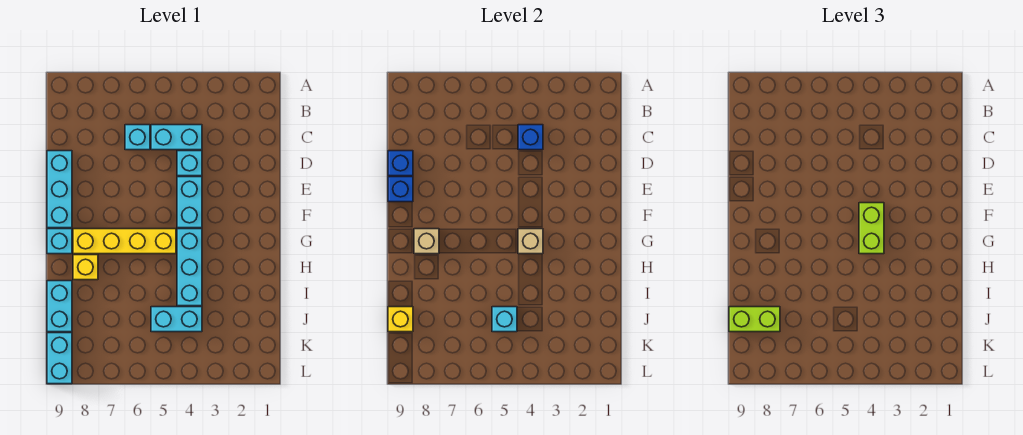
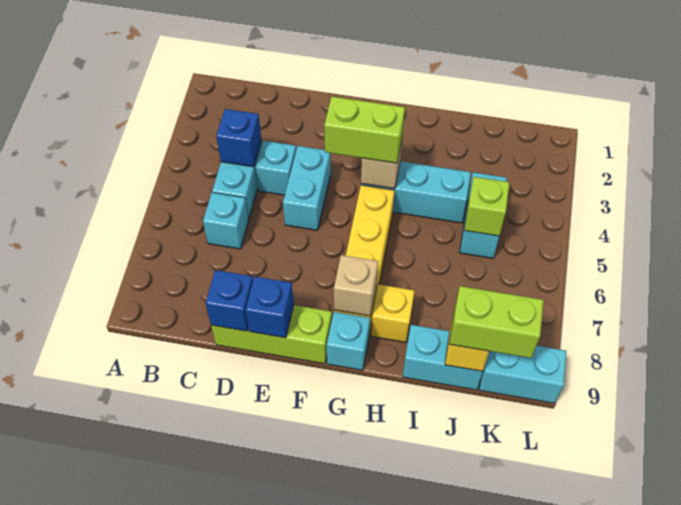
cyan 1x3 brick [47,151,72,228] -> lime 1x3 brick [211,305,332,364]
cyan 1x2 brick [177,177,202,228] -> cyan 1x2 brick turned to [283,146,331,230]
cyan 1x1 brick [492,307,517,332] -> lime 1x1 brick [464,177,510,236]
lime 1x2 brick [729,307,780,332] -> lime 1x2 brick turned to [450,286,544,358]

